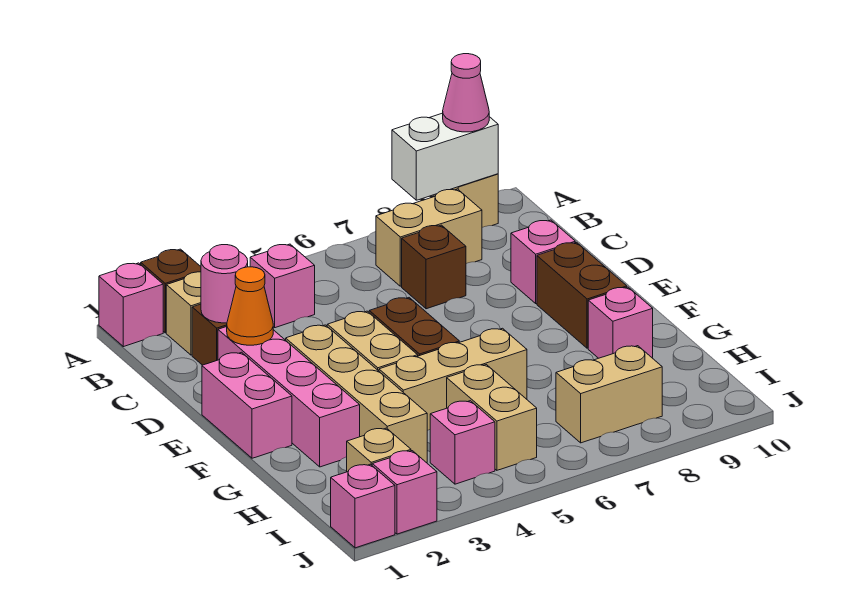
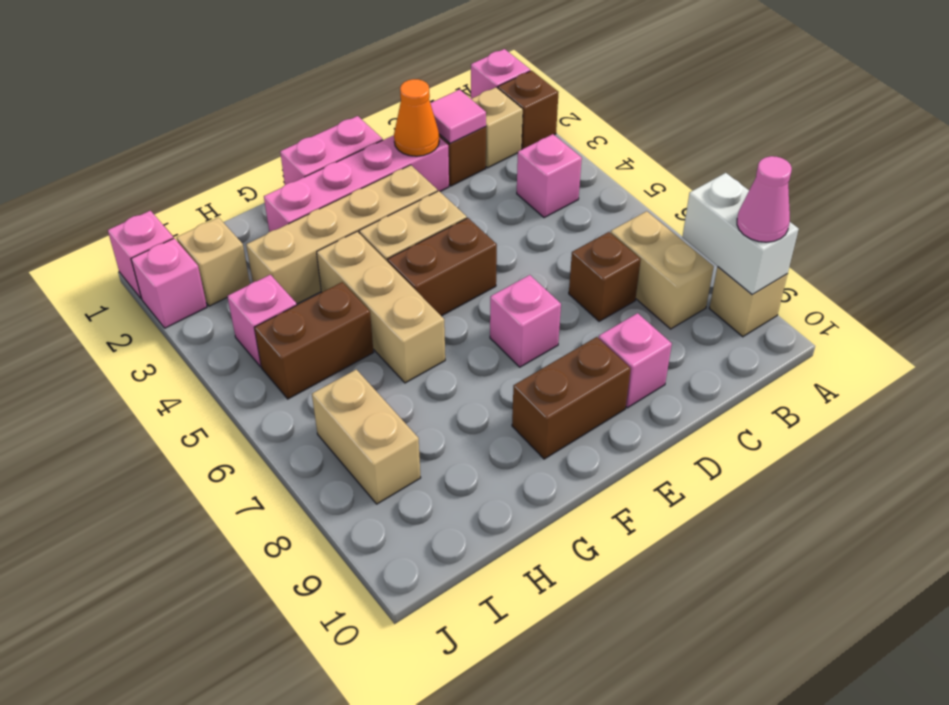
pink 1x1 round brick [201,245,248,323] -> pink 1x1 tile [430,90,486,143]
pink 1x1 brick [588,287,653,358] -> pink 1x1 brick moved to [490,275,561,367]
tan 1x2 brick [447,365,537,470] -> brown 1x2 brick [254,282,374,399]

